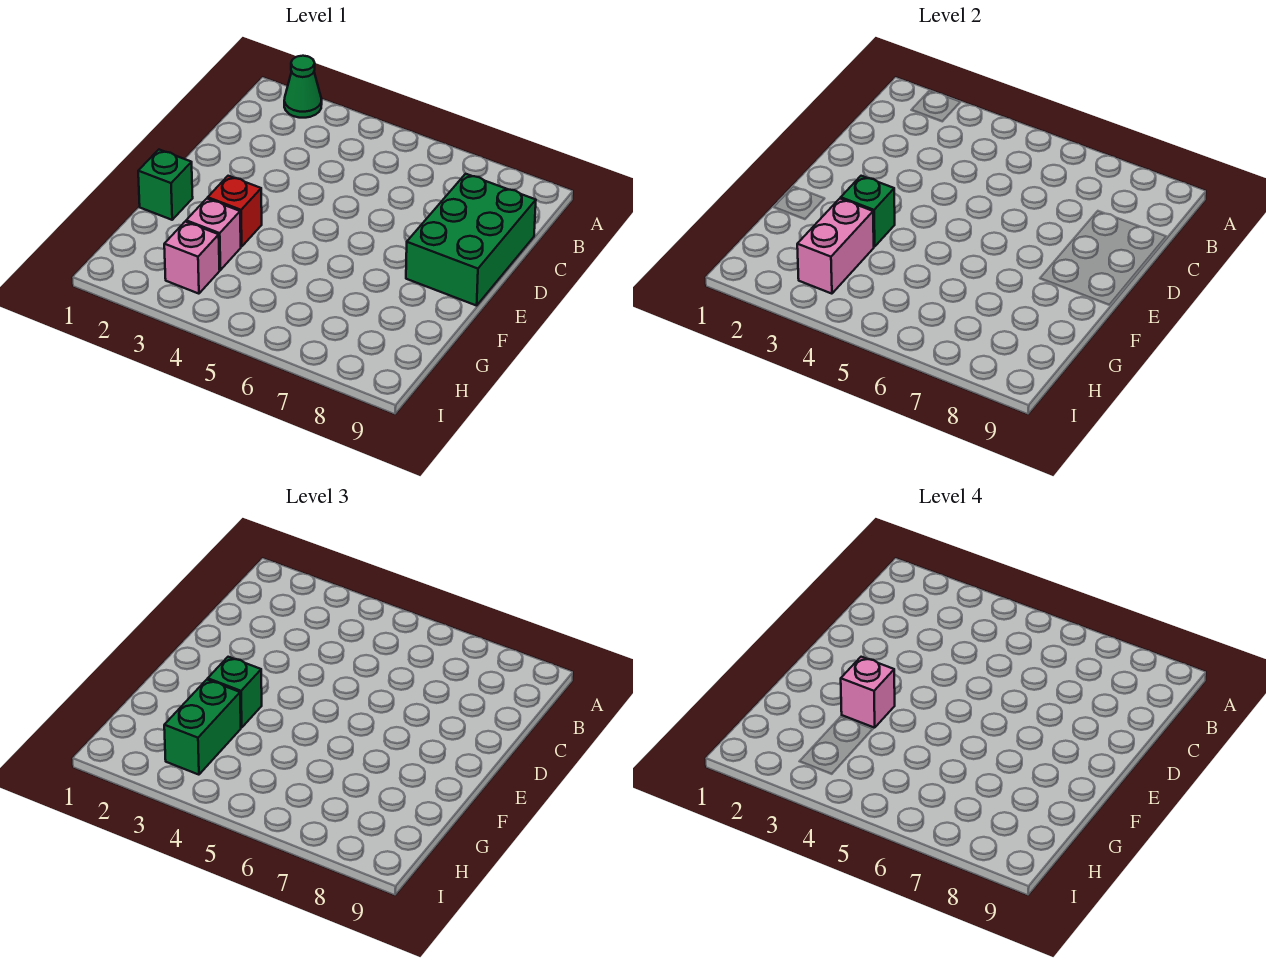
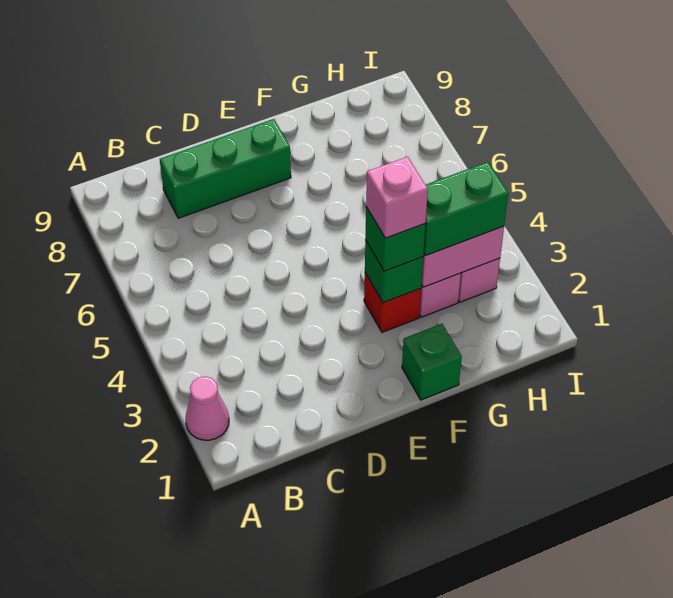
green 1x1 cone [284,56,322,118] -> pink 1x1 cone [186,376,229,440]
green 2x3 brick [406,174,536,306] -> green 1x3 brick [160,119,291,218]

